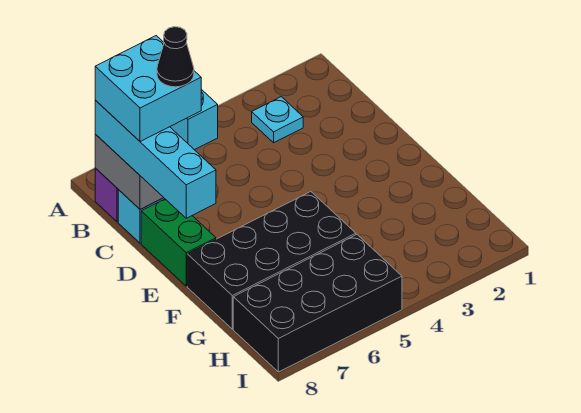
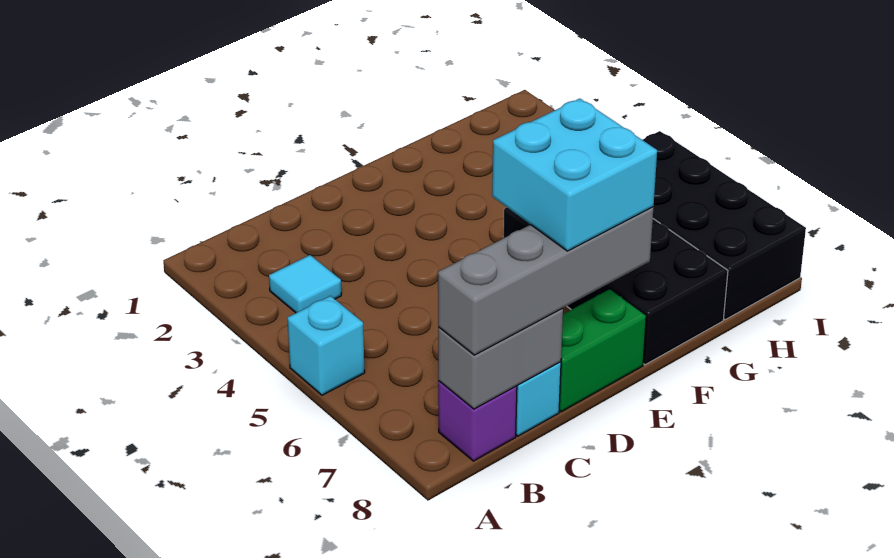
cyan 1x1 plate [252,97,303,143] -> cyan 1x1 tile [269,255,341,313]
cyan 2x2 brick [95,36,201,142] -> cyan 2x2 brick moved to [492,99,657,251]
cyan 1x4 brick [95,100,216,218] -> grey 1x4 brick [438,207,654,355]
black 1x1 cone [157,27,194,87] -> none

